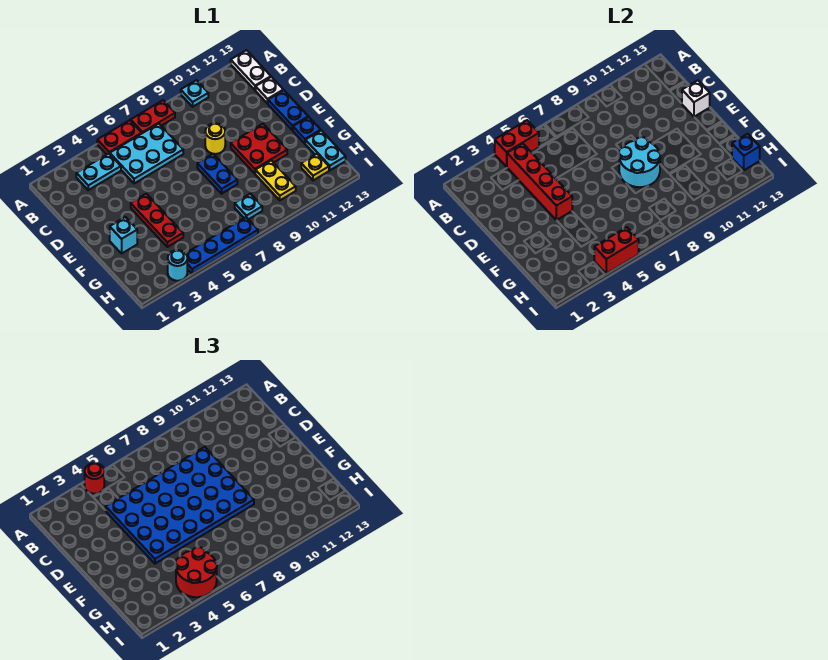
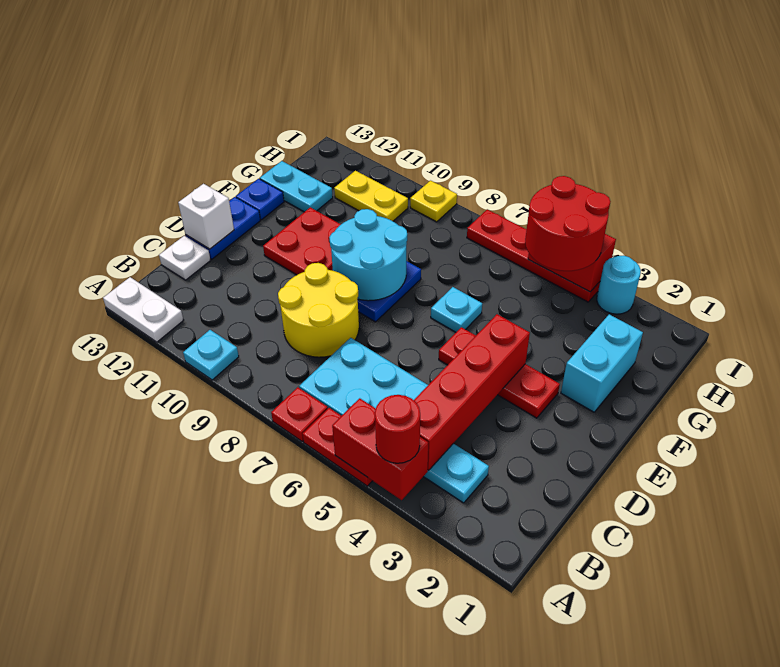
red 1x2 plate [131,100,175,133] -> red 1x1 plate [271,387,328,441]
white 1x2 plate [231,50,271,90] -> white 1x2 plate turned to [103,277,183,342]
blue 4x6 plate [106,447,254,563] -> none
yellow 1x1 round brick [205,123,225,154] -> yellow 2x2 round brick [278,263,359,357]
red 1x3 plate [131,194,183,247] -> red 1x3 plate turned to [439,327,560,418]
cyan 1x1 brick [110,217,137,253] -> cyan 1x2 brick [561,314,643,412]
yellow 1x2 plate [255,160,296,200] -> yellow 1x2 plate turned to [334,171,408,221]
cyan 1x2 plate [305,130,346,170] -> cyan 1x2 plate turned to [260,161,333,212]
cyan 1x1 plate [235,194,262,219] -> cyan 1x1 plate moved to [431,287,482,332]
yellow 1x1 plate [301,154,329,180] -> yellow 1x1 plate moved to [410,181,457,222]
blue 1x1 brick [732,134,760,170] -> none
blue 1x4 plate [186,217,258,274] -> red 1x4 plate [467,209,600,302]

